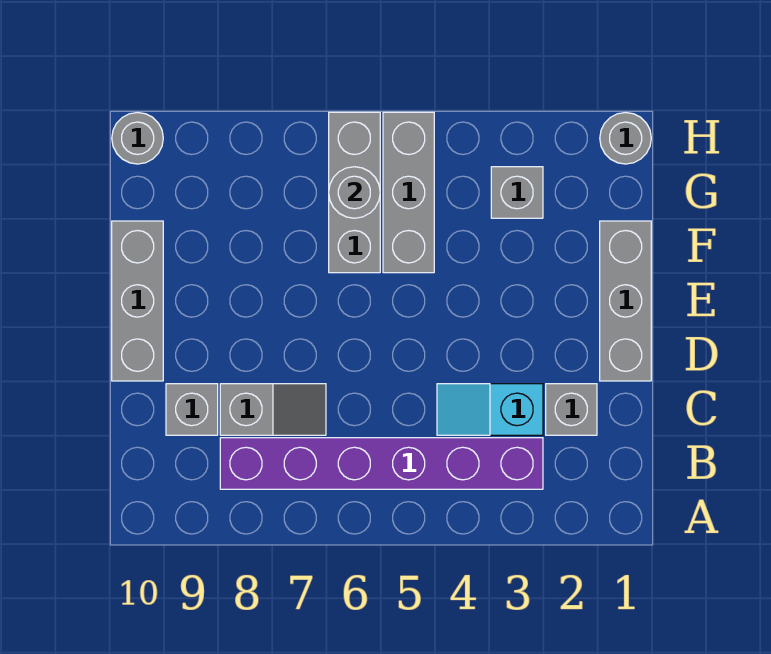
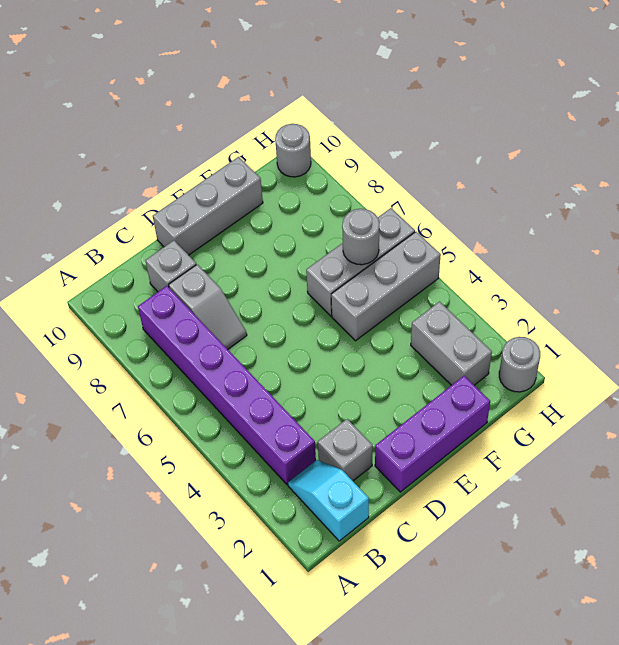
cyan 1x2 slope [437,384,543,435] -> cyan 1x2 slope moved to [288,460,369,541]
grey 1x3 brick [600,221,651,381] -> purple 1x3 brick [375,376,490,492]
grey 1x1 brick [491,167,543,218] -> grey 1x2 brick [411,302,492,385]

